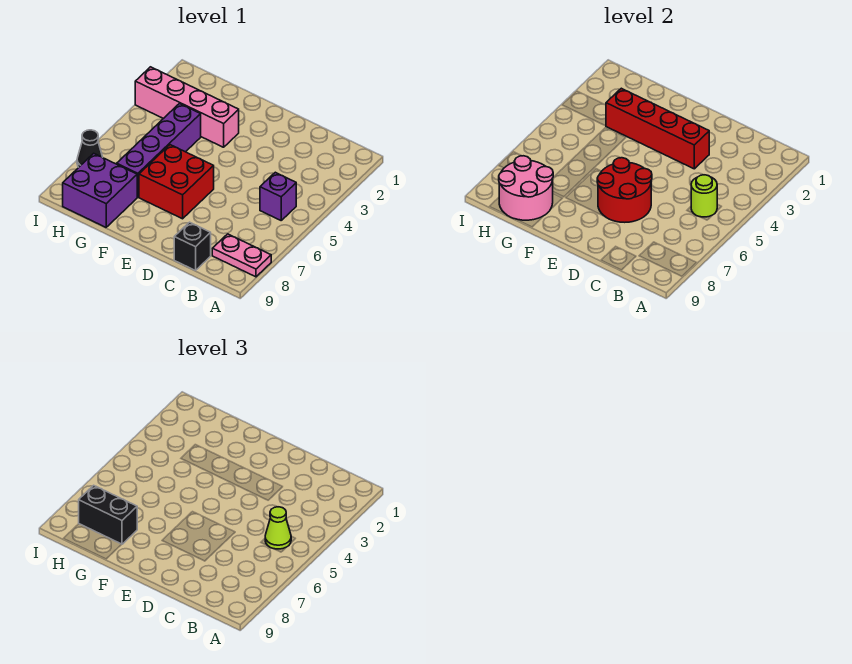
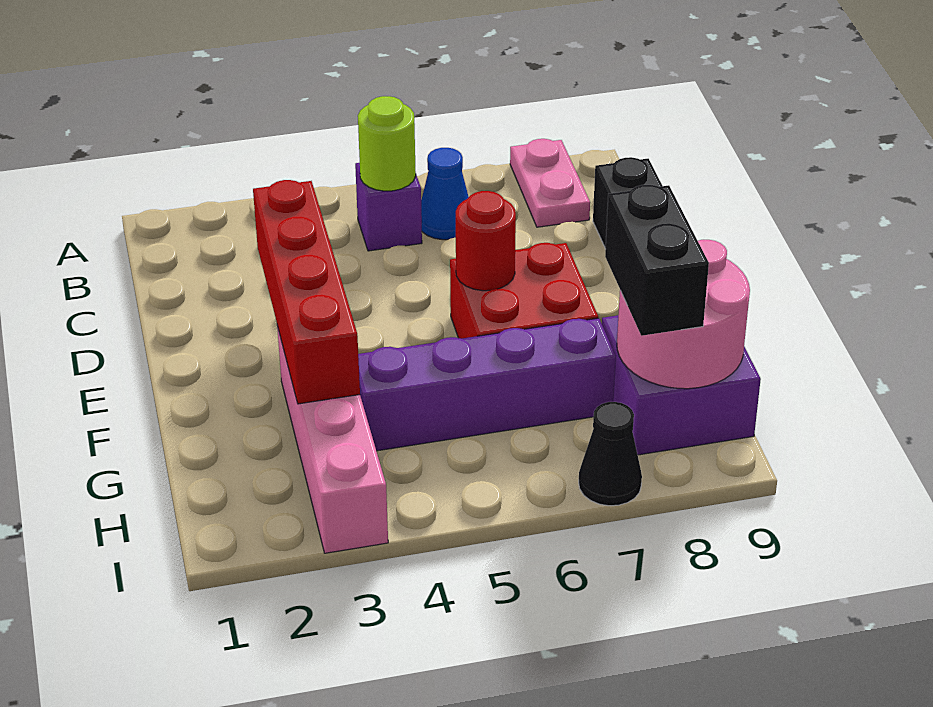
lime 1x1 cone [265,507,291,549] -> none
none -> blue 1x1 cone [421,148,469,240]
red 2x2 round brick [597,158,652,222] -> red 1x1 round brick [456,191,516,291]

